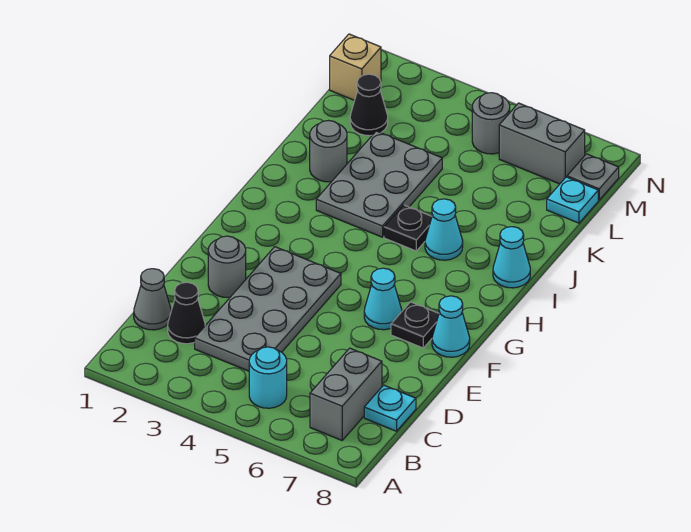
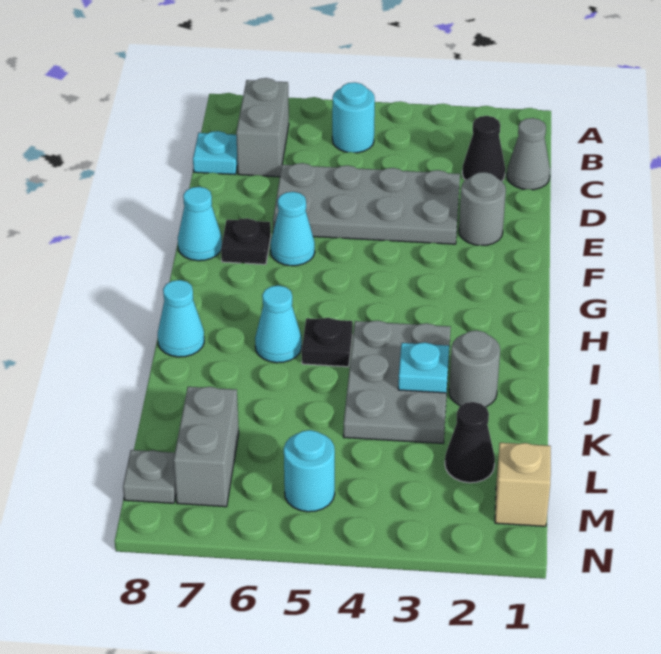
grey 2x4 plate [195,247,341,371] -> grey 2x4 plate turned to [273,163,460,244]
cyan 1x1 plate [547,177,598,223] -> cyan 1x1 plate moved to [398,342,449,393]
grey 1x1 round brick [472,93,510,154] -> cyan 1x1 round brick [284,430,335,512]
grey 1x2 brick [499,103,585,184] -> grey 1x2 brick turned to [174,387,239,507]

